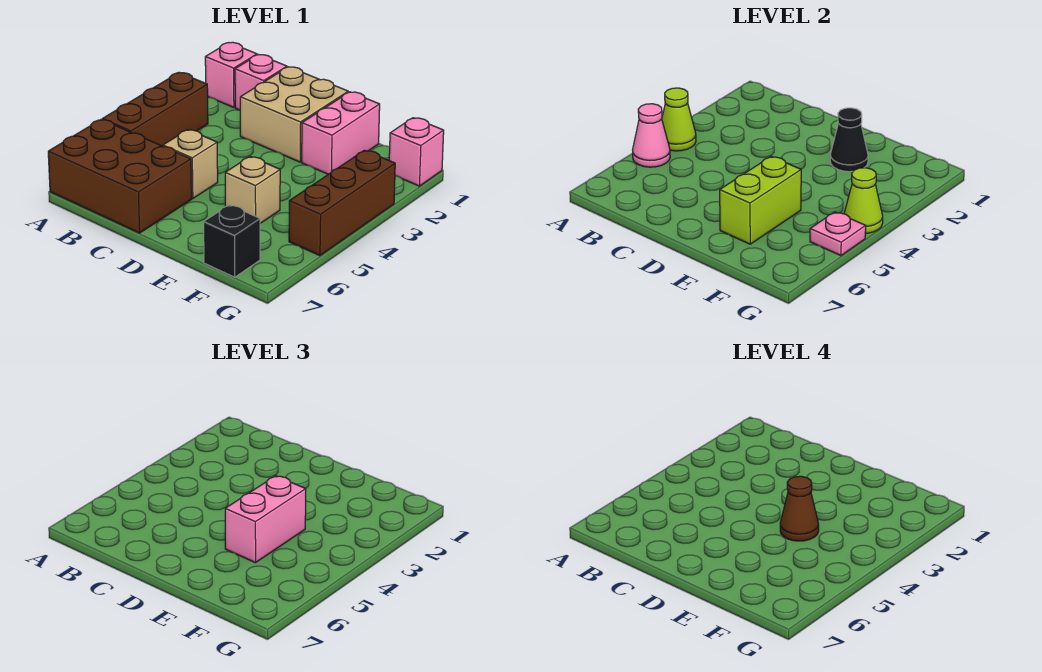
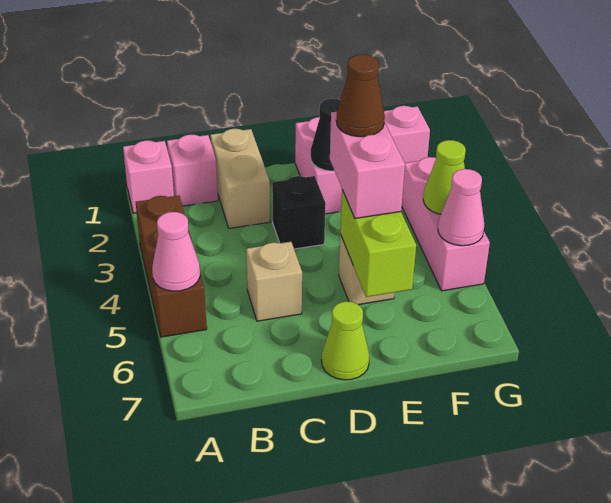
lime 1x1 cone [662,88,696,151] -> lime 1x1 cone moved to [321,301,369,380]
brown 2x3 brick [48,119,192,233] -> none
tan 2x2 brick [240,67,348,162] -> tan 1x2 brick [210,129,270,228]
black 1x1 brick [204,205,260,277] -> black 1x1 brick moved to [272,176,326,249]
brown 1x3 brick [289,150,395,256] -> pink 1x3 brick [402,157,490,291]
pink 1x1 plate [810,212,866,256] -> pink 1x1 cone [438,169,484,246]

